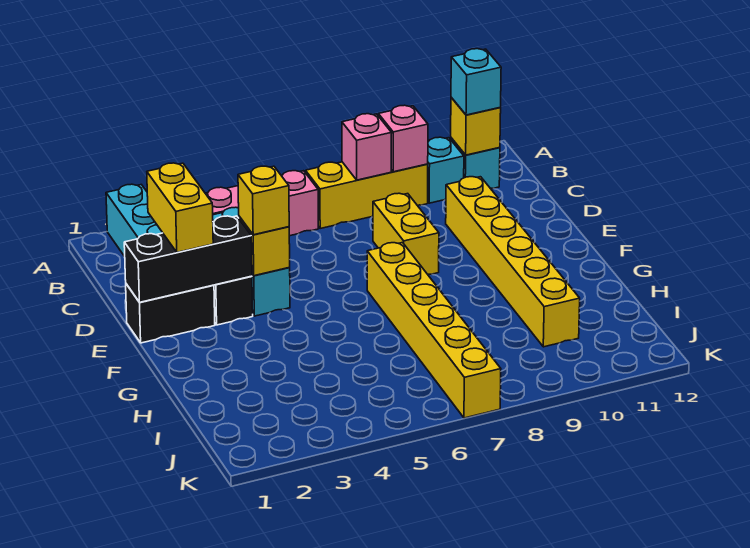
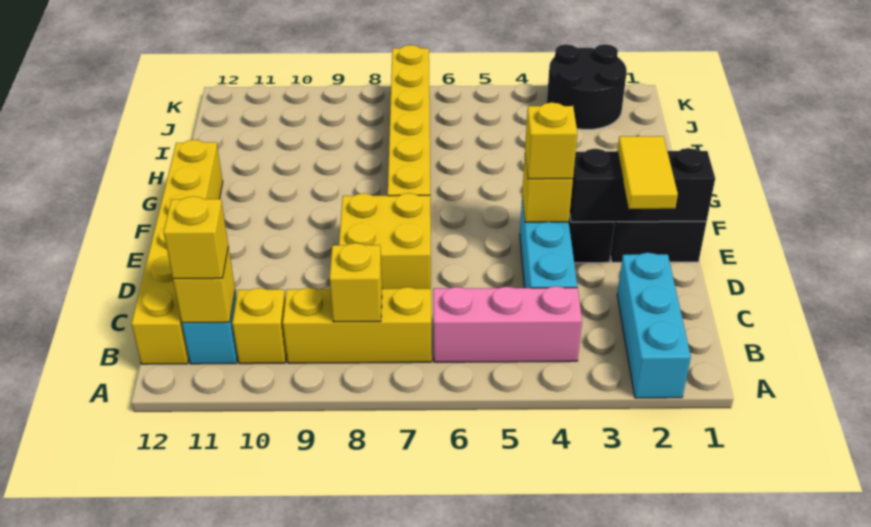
pink 1x1 brick [342,114,391,180] -> yellow 1x1 brick [330,243,382,322]
pink 1x1 brick [378,105,428,172] -> none
cyan 1x1 brick [428,137,464,203] -> yellow 1x1 brick [232,288,286,364]
cyan 1x1 brick [451,49,501,115] -> yellow 1x1 brick [164,196,228,279]
yellow 1x2 brick [147,163,213,252] -> yellow 1x2 tile [617,136,678,209]
yellow 1x2 brick [373,193,439,274] -> yellow 2x2 brick [339,193,431,289]
yellow 1x6 brick [446,177,580,347] -> yellow 1x6 brick moved to [131,140,223,364]
none -> black 2x2 round brick [547,44,627,129]

